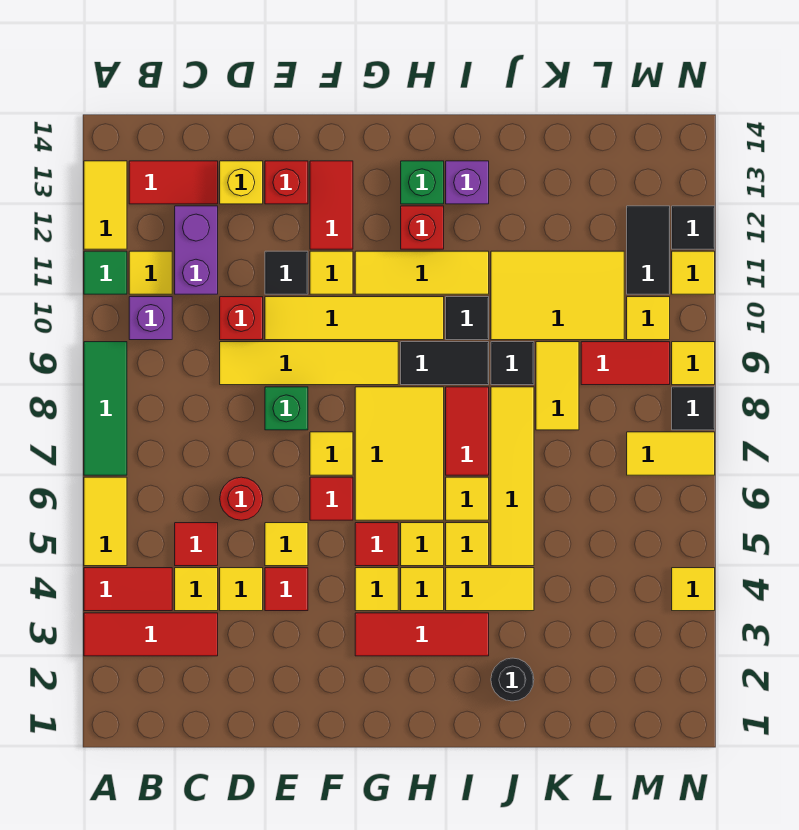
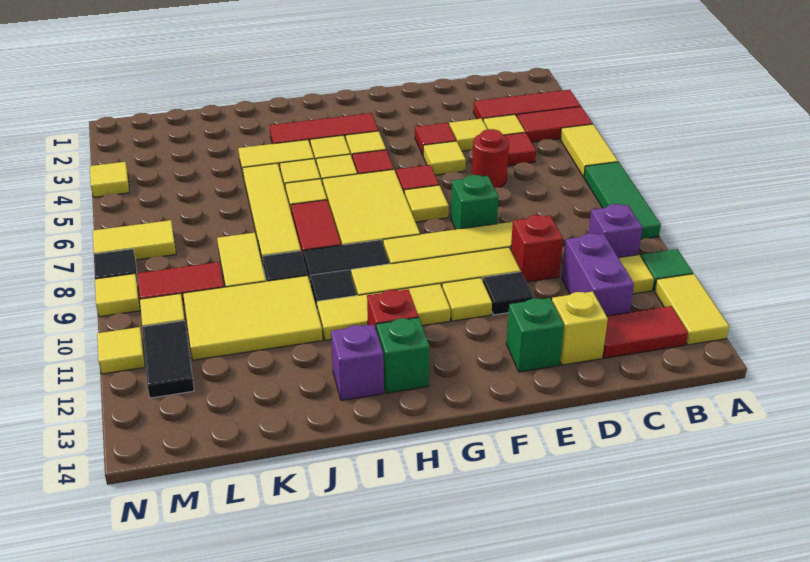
red 1x1 brick [265,161,308,204] -> green 1x1 brick [506,298,564,372]
red 1x2 tile [310,161,353,249] -> none
black 1x1 round brick [491,658,534,701] -> none
black 1x1 tile [672,206,715,249] -> none

